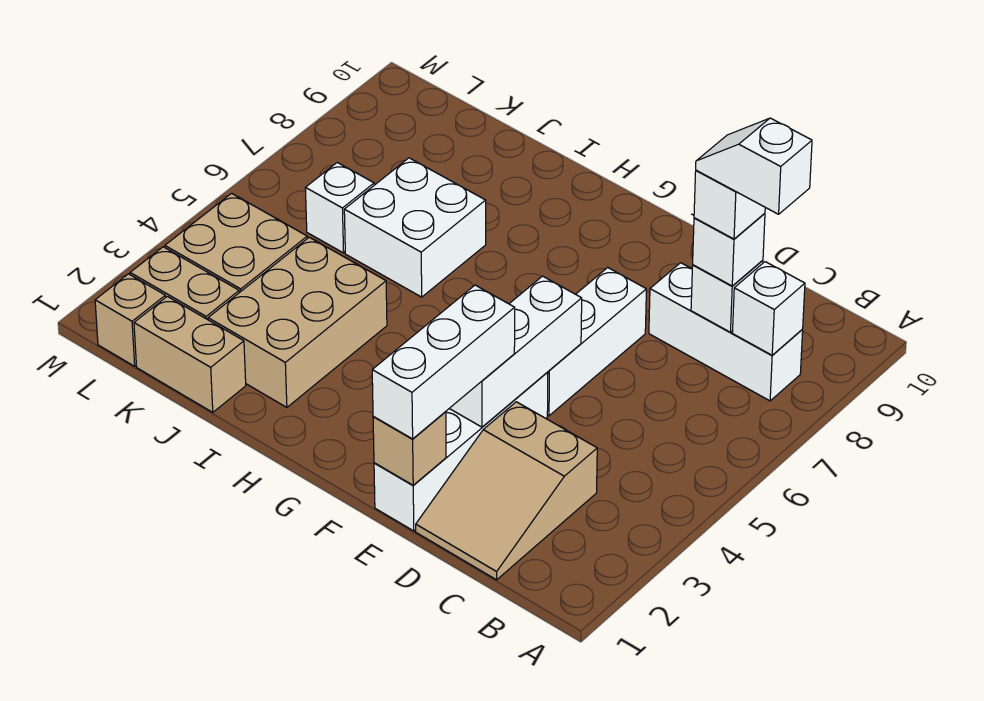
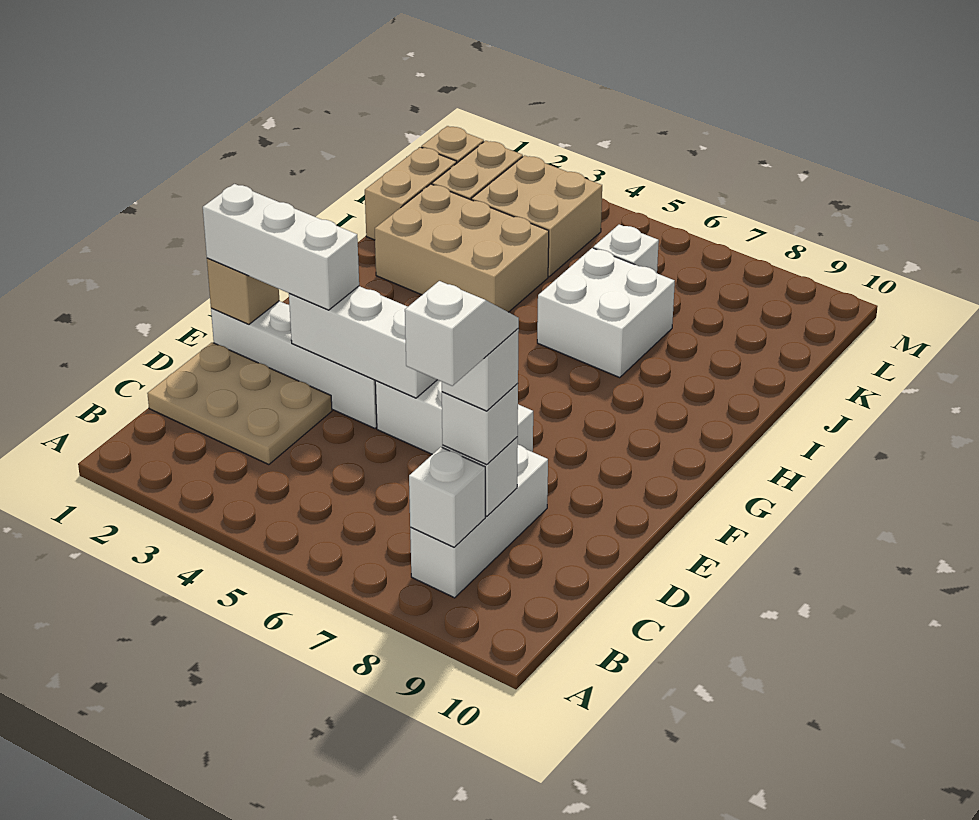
tan 2x3 slope [416,402,597,580] -> tan 2x3 plate [147,342,332,465]

